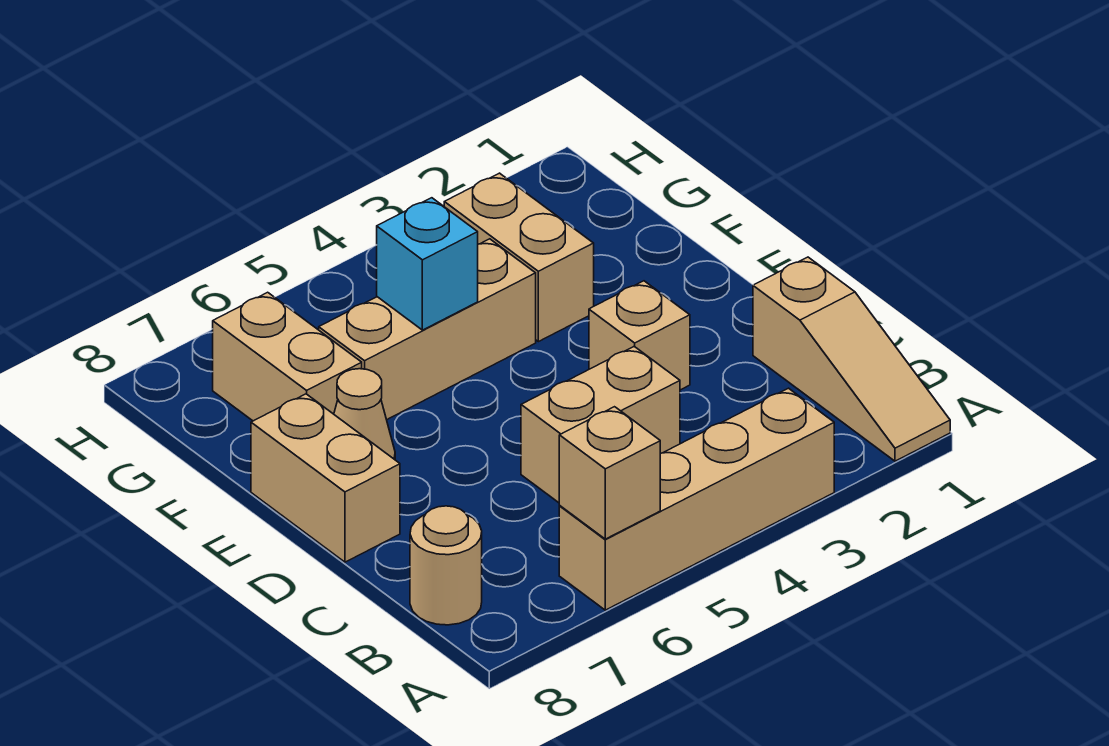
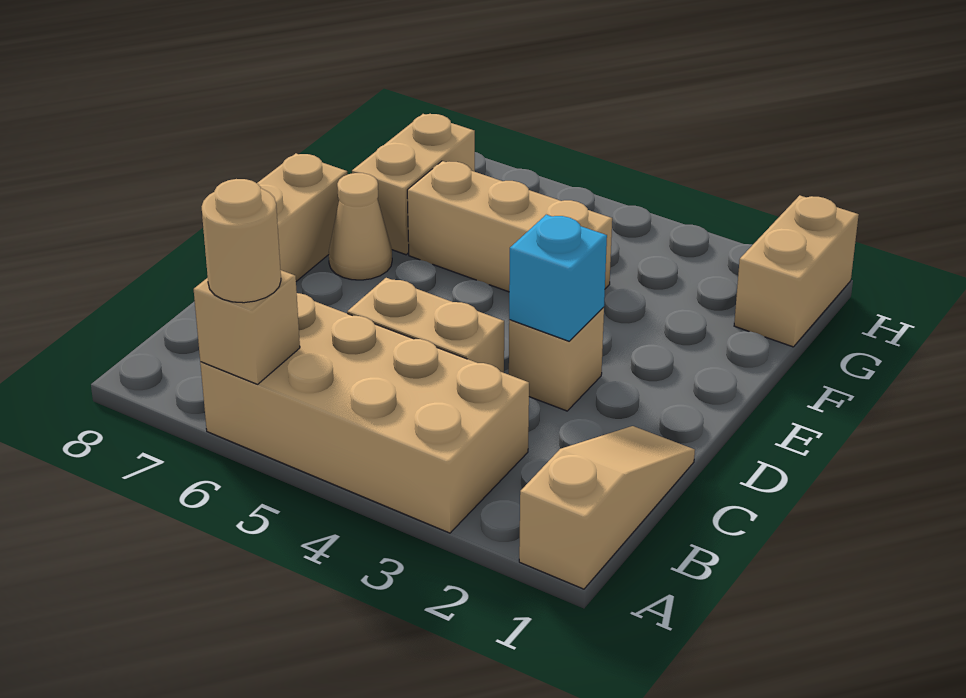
tan 1x3 slope [753,257,950,461] -> tan 1x3 slope turned to [519,426,695,589]
tan 1x4 brick [559,388,834,610] -> tan 2x4 brick [200,293,529,533]
tan 1x1 round brick [410,506,482,625] -> tan 1x1 round brick moved to [202,179,281,303]
tan 1x2 brick [444,173,594,342] -> tan 1x2 brick moved to [734,195,859,347]
cyan 1x1 brick [377,198,478,330] -> cyan 1x1 brick moved to [509,215,607,341]

